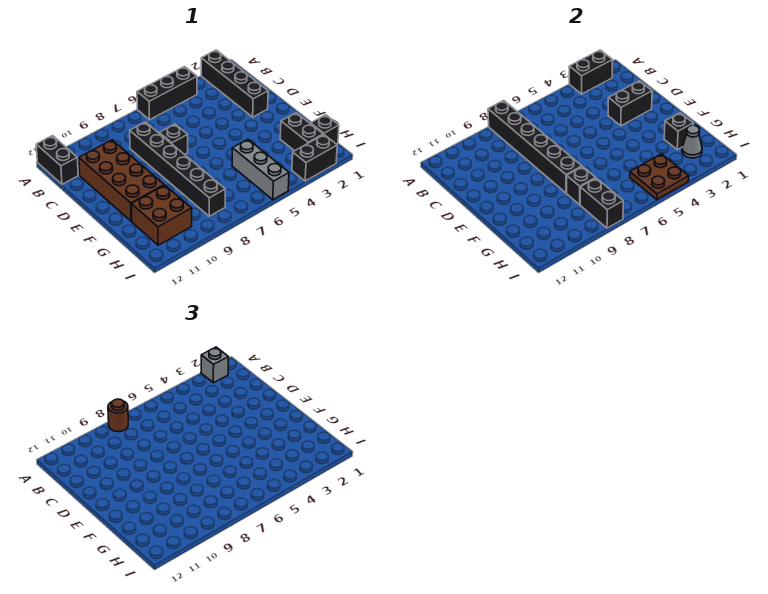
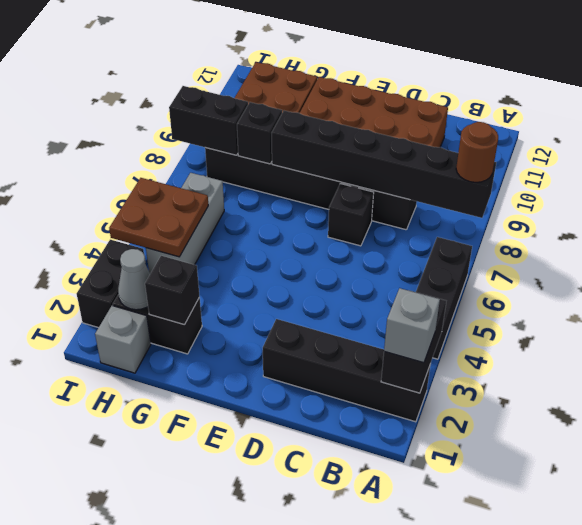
black 1x2 brick [36,136,78,184] -> none
black 1x2 brick [608,81,652,126] -> none
grey 1x3 brick [232,139,289,200] -> grey 1x3 brick turned to [146,173,224,274]
black 1x1 brick [311,115,339,144] -> grey 1x1 brick [95,306,151,373]

